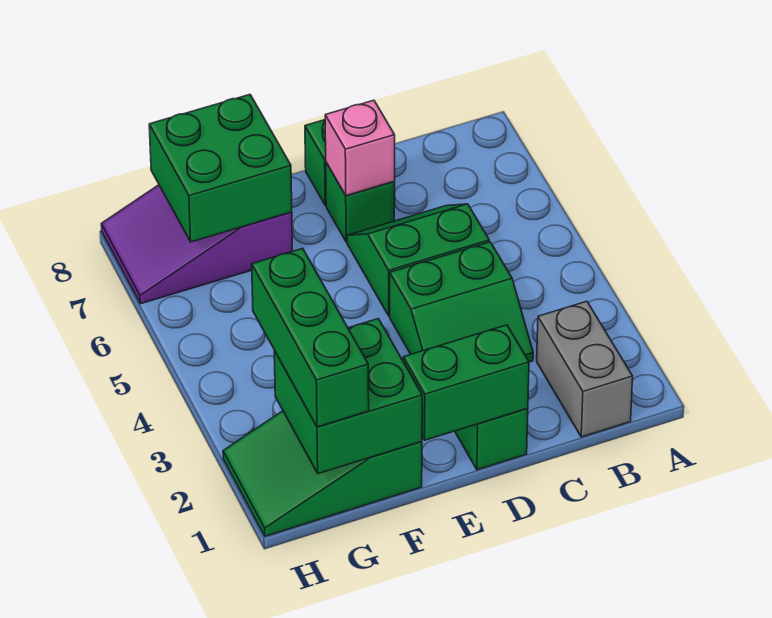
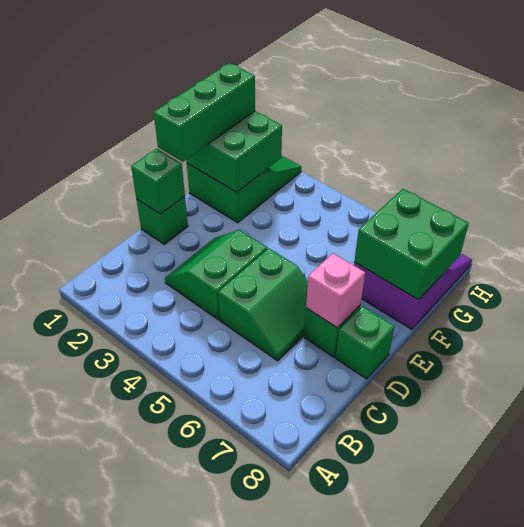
grey 1x2 brick [537,301,633,437] -> none
green 1x2 brick [403,325,529,440] -> green 1x1 brick [131,149,185,214]
green 1x3 brick [252,248,369,427] -> green 1x3 brick turned to [154,63,255,162]

